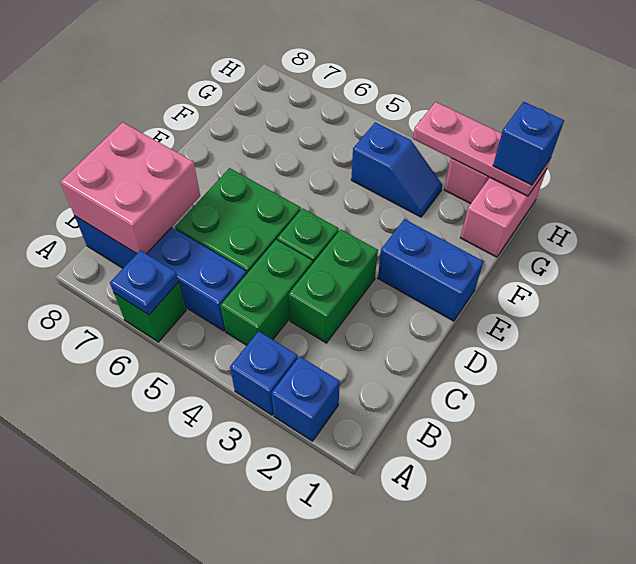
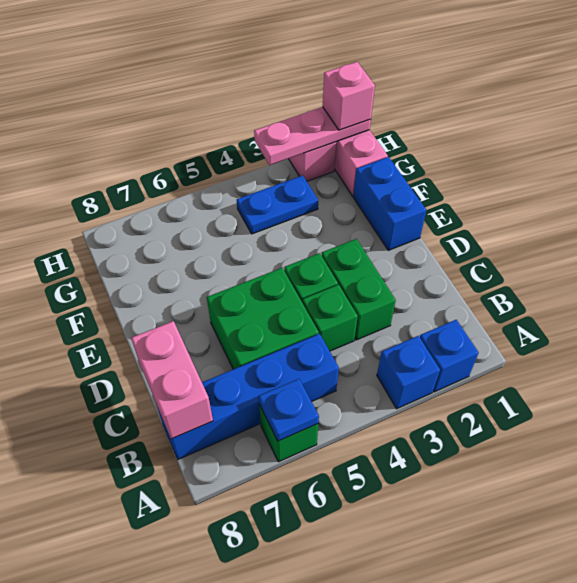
green 1x2 brick [220,240,313,345] -> green 1x1 brick [302,285,358,351]
pink 2x2 brick [60,122,200,254] -> pink 1x2 brick [131,321,213,439]
blue 1x2 brick [378,219,484,321] -> blue 1x2 brick turned to [353,157,426,250]
blue 1x2 slope [351,122,442,217] -> blue 1x2 plate [237,175,318,234]
blue 1x1 brick [493,102,564,185] -> pink 1x1 brick [323,62,375,130]

